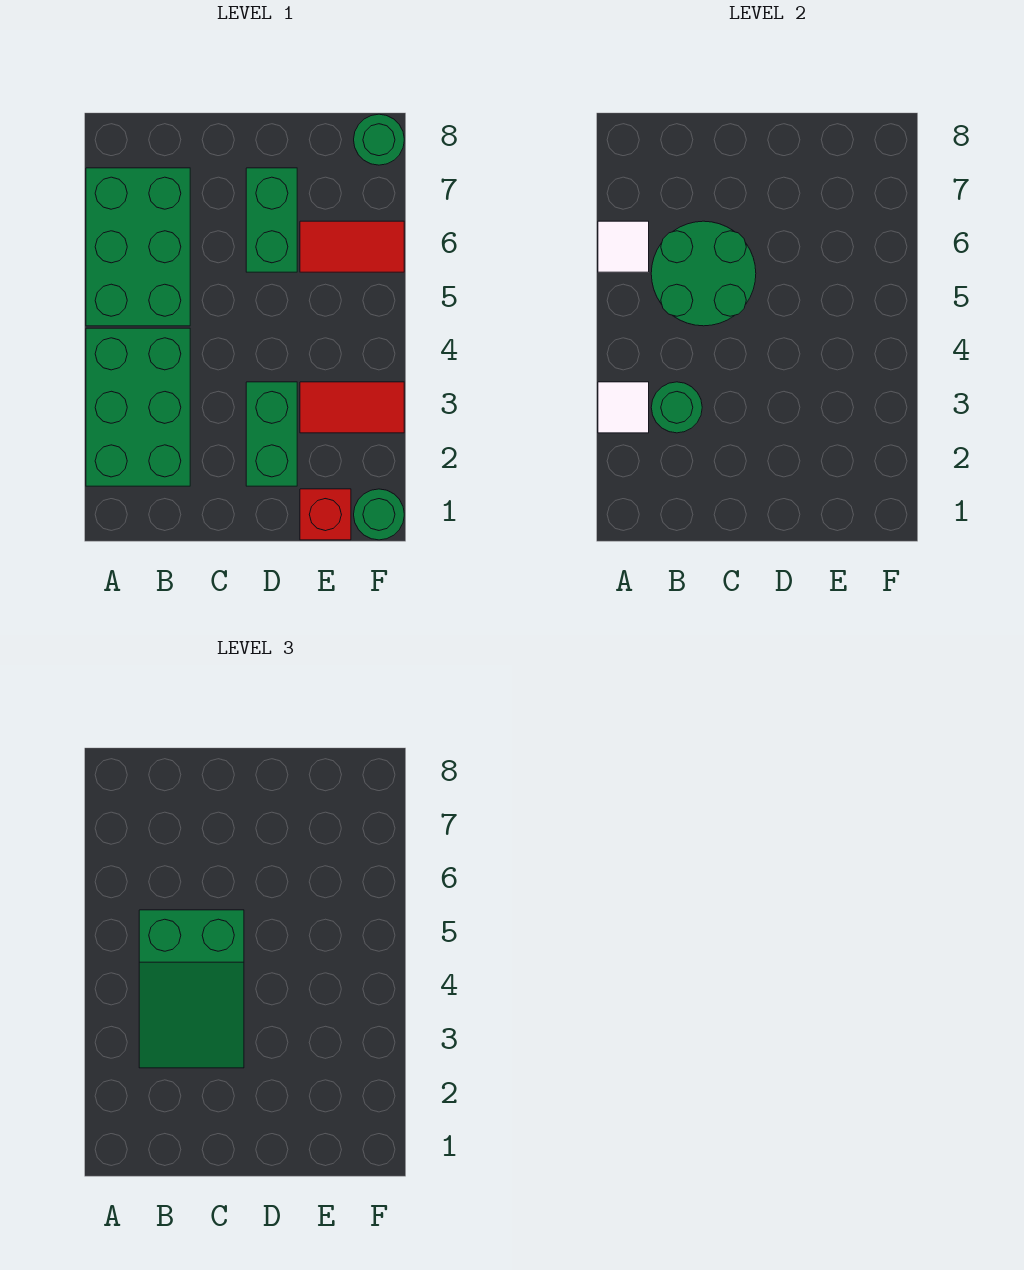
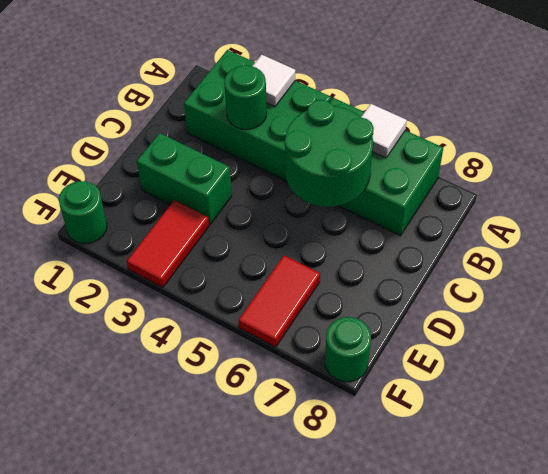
green 2x3 slope [139,910,244,1068] -> none
green 1x2 brick [246,168,297,272] -> none
red 1x1 brick [300,489,351,540] -> none

